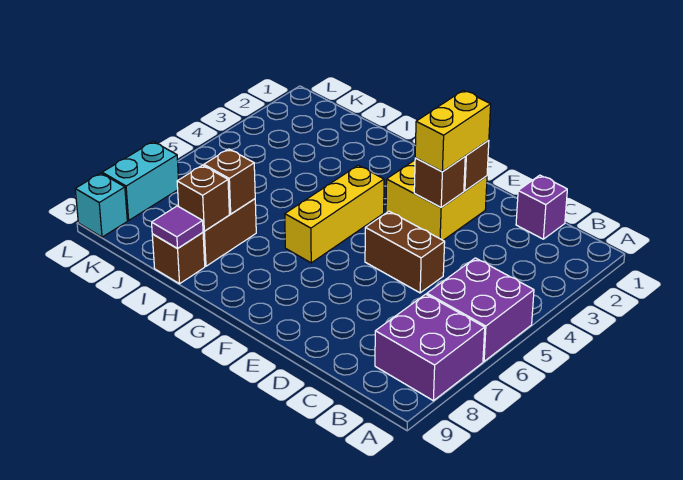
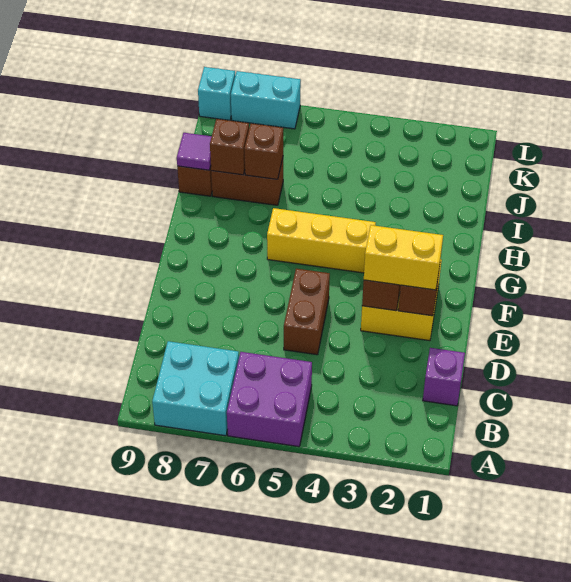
purple 2x2 brick [375,294,485,401] -> cyan 2x2 brick [152,341,239,436]

